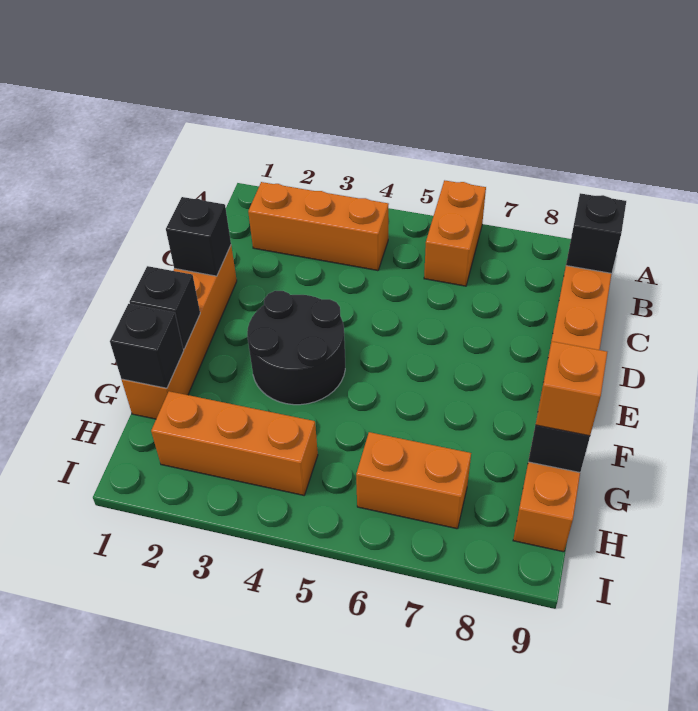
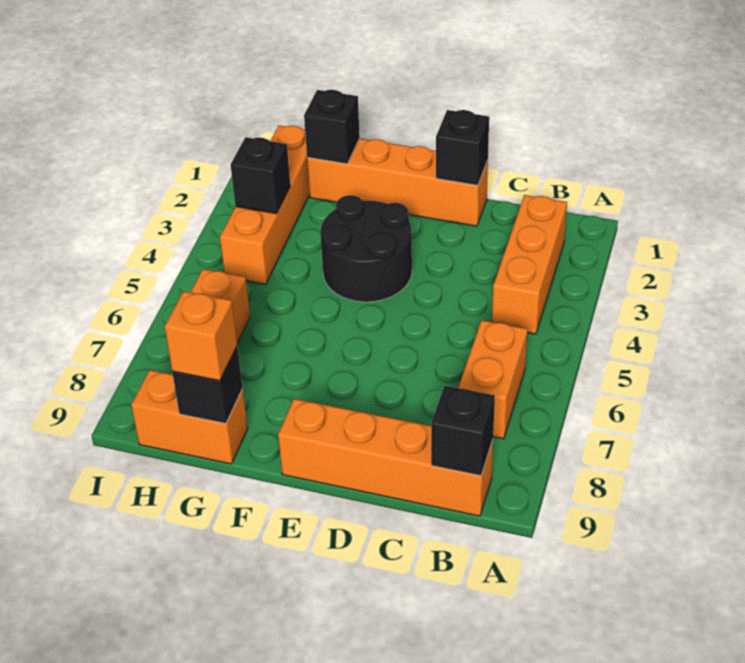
orange 1x2 brick [424,180,486,286] -> orange 1x2 brick turned to [458,320,527,439]
black 1x1 brick [130,266,200,349] -> black 1x1 brick moved to [231,137,290,214]
orange 1x3 brick [151,391,318,495] -> orange 1x4 brick [220,126,310,285]

